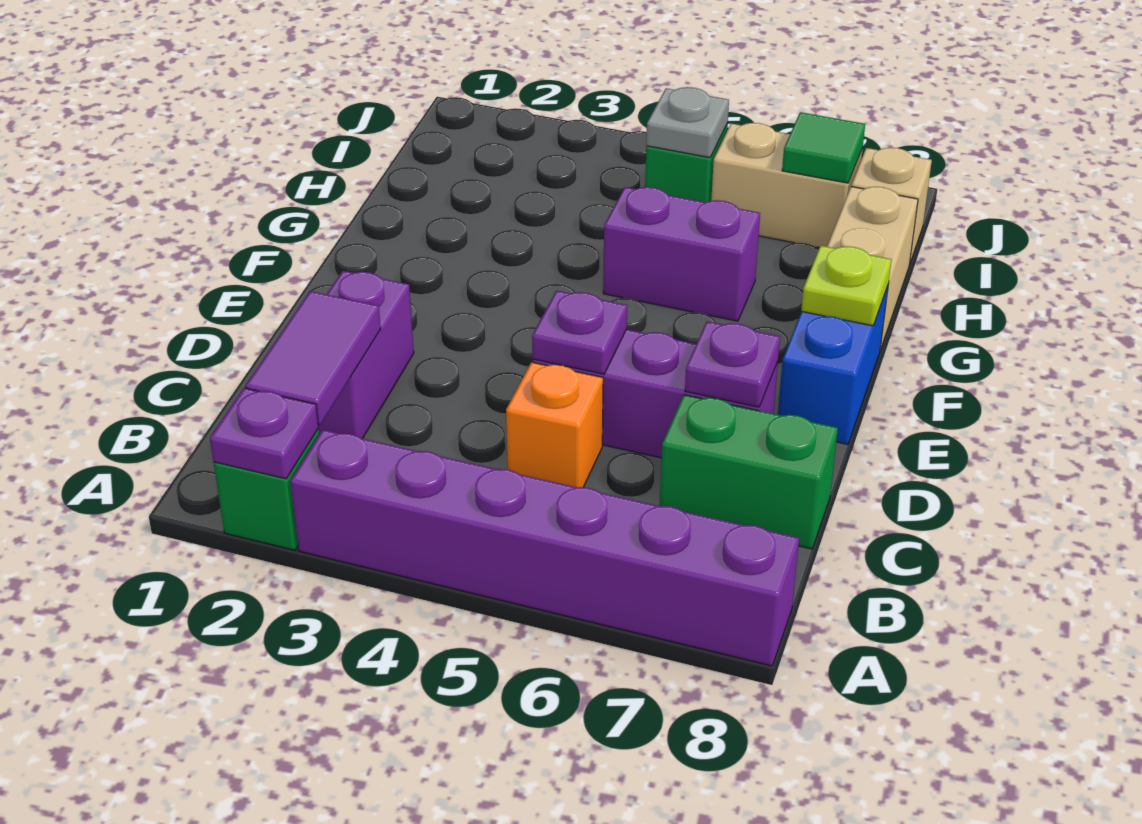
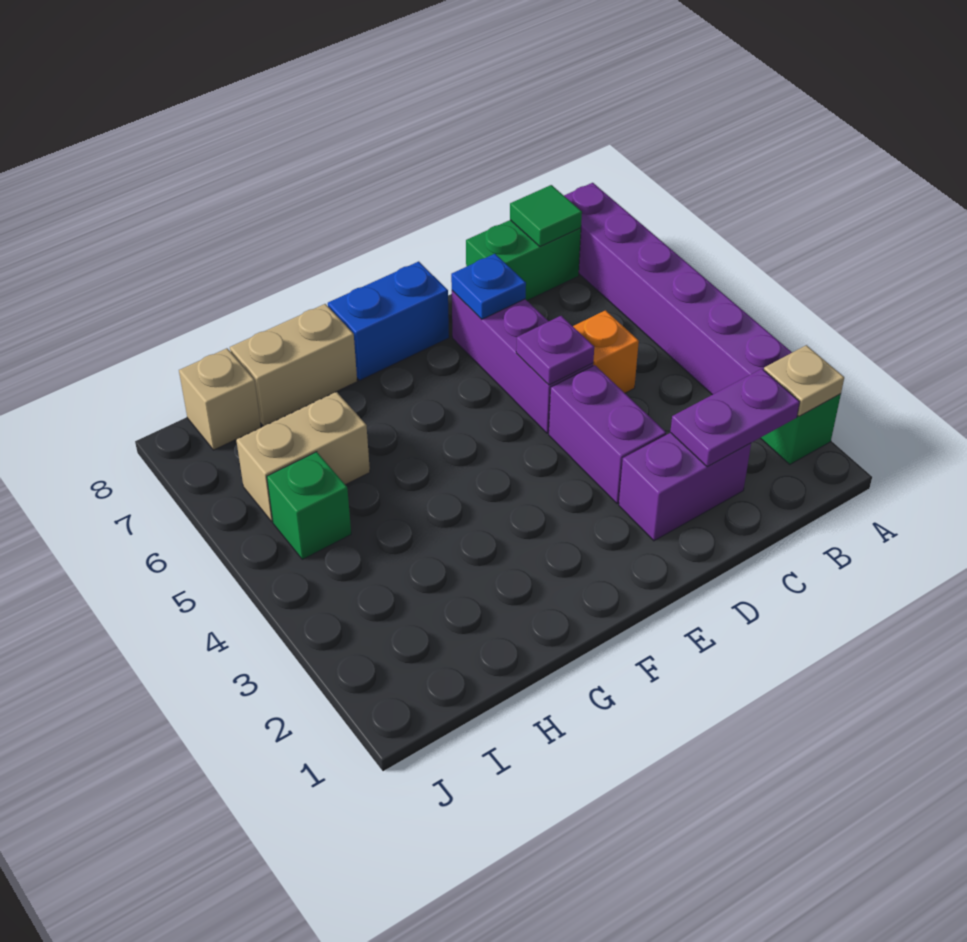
purple 1x1 plate [210,388,319,479] -> tan 1x1 plate [764,345,844,416]
purple 1x2 tile [246,291,381,425] -> purple 1x2 plate [670,369,800,467]
green 1x2 brick [660,395,838,549] -> green 1x2 brick turned to [466,220,581,301]
purple 1x1 plate [685,321,780,407] -> blue 1x1 plate [451,254,526,319]
lime 1x1 plate [801,246,892,326] -> none
purple 1x2 brick [603,187,760,321] -> purple 1x2 brick moved to [549,365,666,504]
grey 1x1 plate [646,87,729,157] -> none
tan 1x2 brick [711,123,863,248] -> tan 1x2 brick turned to [236,392,370,521]
green 1x1 tile [782,112,865,183] -> green 1x1 tile moved to [510,185,582,247]

